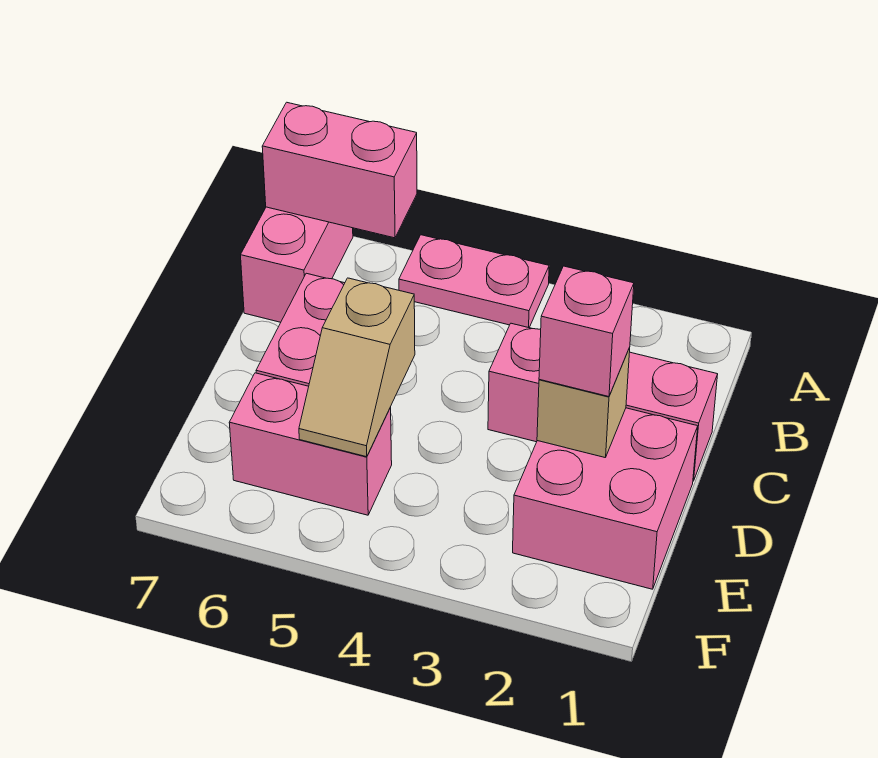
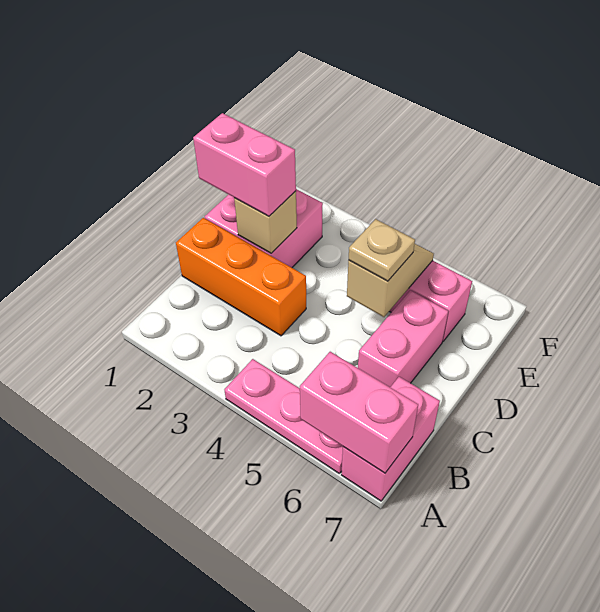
pink 1x2 plate [399,235,549,328] -> pink 1x3 plate [225,359,343,473]
pink 1x3 brick [488,323,718,481] -> orange 1x3 brick [176,218,306,336]
pink 1x1 brick [539,266,634,397] -> pink 1x2 brick [193,113,296,216]
none -> tan 1x1 plate [349,219,415,281]

